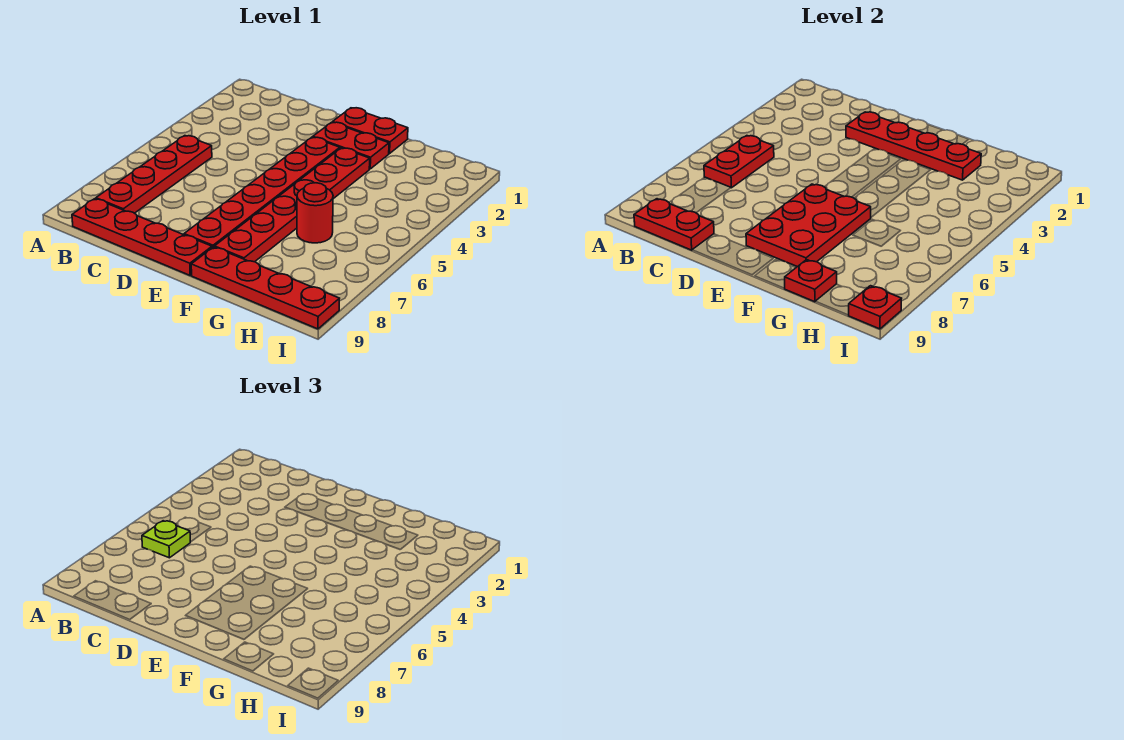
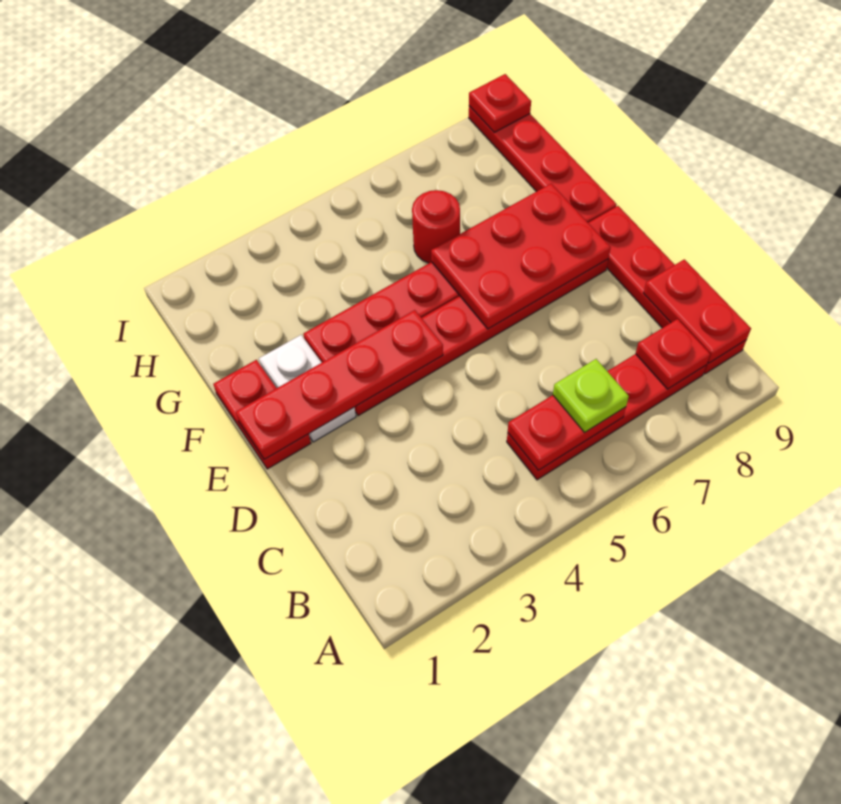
red 1x4 plate [846,112,981,180] -> red 1x4 plate turned to [236,310,443,459]
red 1x2 plate [313,122,389,169] -> white 1x2 plate [259,335,356,442]
red 1x1 plate [784,260,837,302] -> red 1x1 plate moved to [636,319,710,389]

